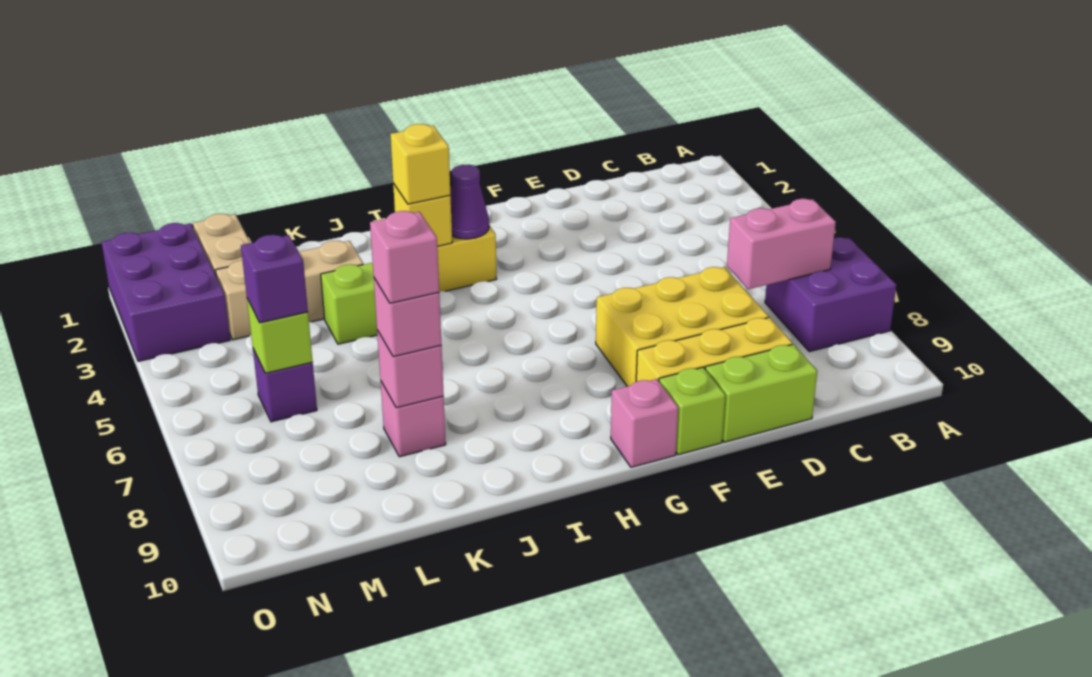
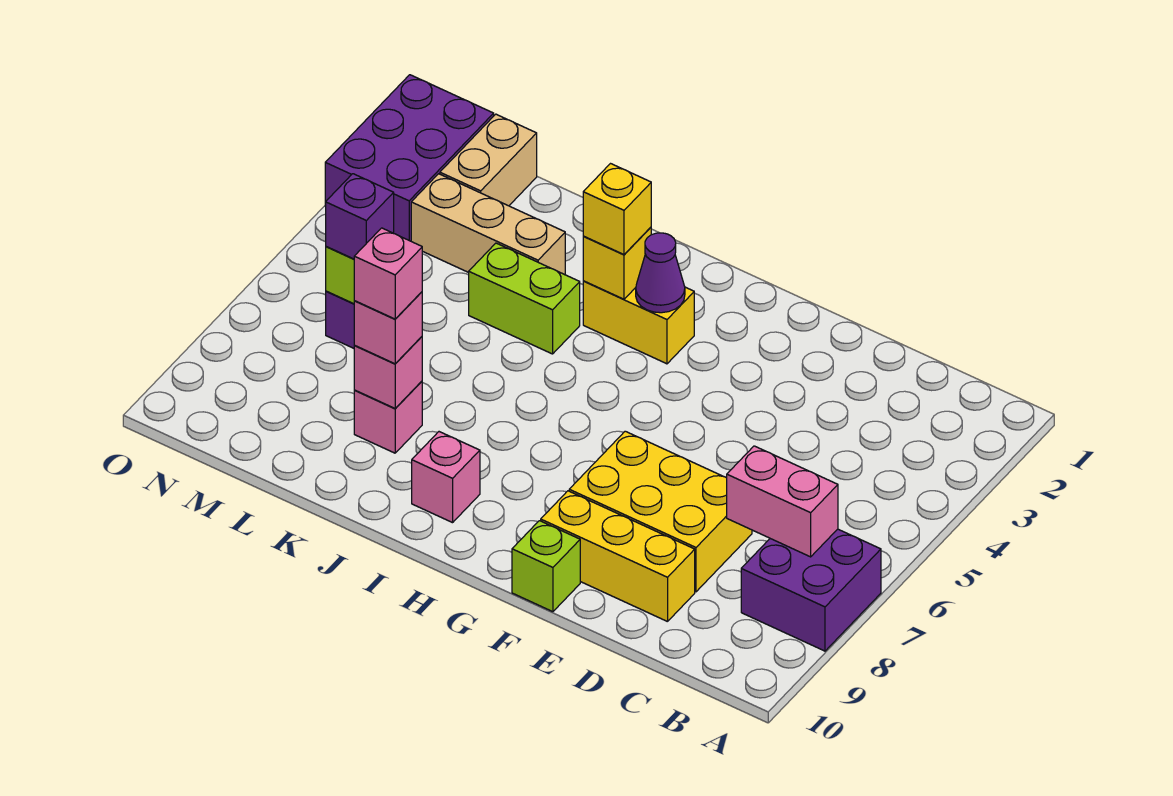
lime 1x2 brick [705,344,817,442] -> none
pink 1x1 brick [611,379,678,467] -> pink 1x1 brick moved to [412,432,480,523]

